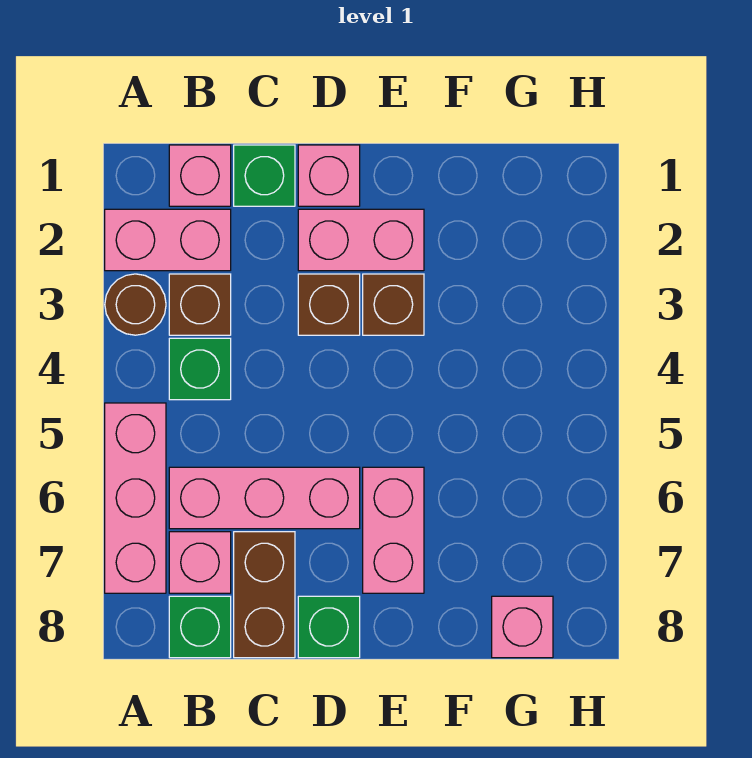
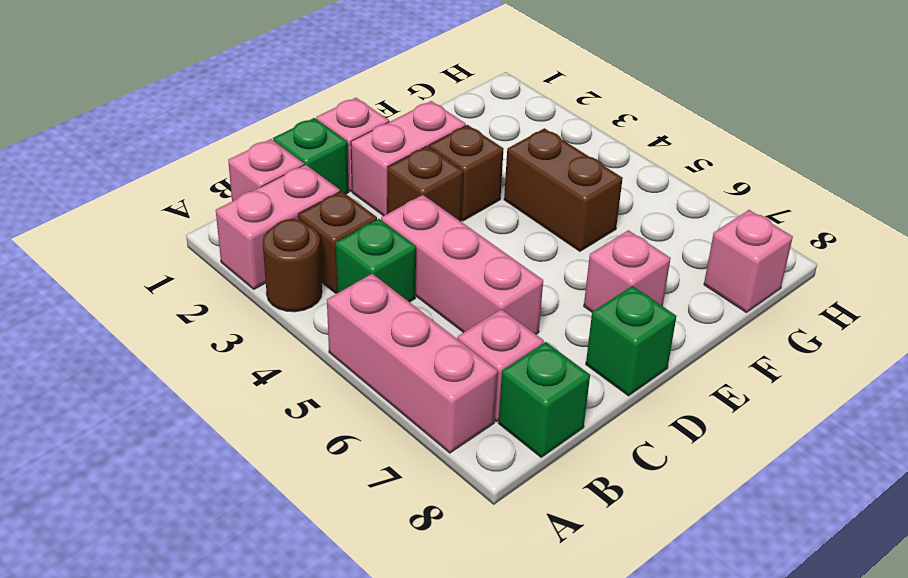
pink 1x3 brick [169,467,360,529] -> pink 1x3 brick turned to [381,195,543,334]
brown 1x2 brick [234,532,295,658] -> brown 1x2 brick moved to [504,128,623,251]
pink 1x2 brick [363,467,424,593] -> pink 1x1 brick [584,230,671,312]

